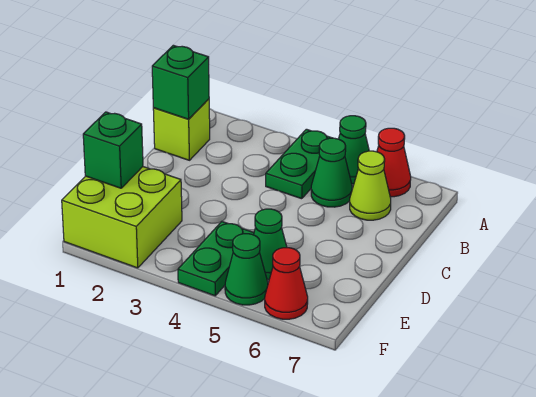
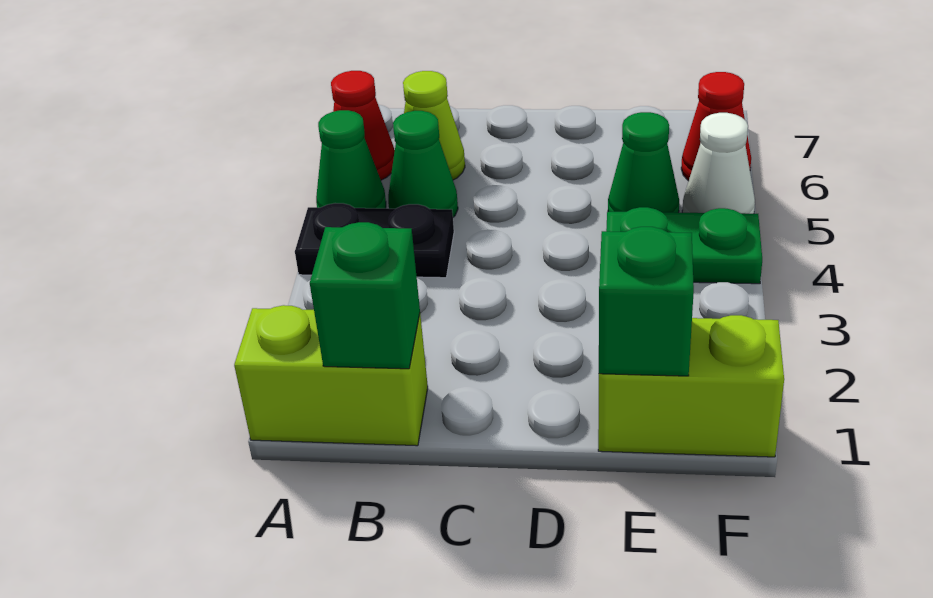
green 1x2 plate [266,129,331,199] -> black 1x2 plate [295,203,454,278]
lime 1x1 brick [153,99,210,160] -> lime 1x2 brick [234,305,428,446]
lime 2x2 brick [62,167,182,268] -> lime 1x2 brick [598,315,784,457]
green 1x1 cone [225,234,268,305] -> white 1x1 cone [682,113,755,214]

